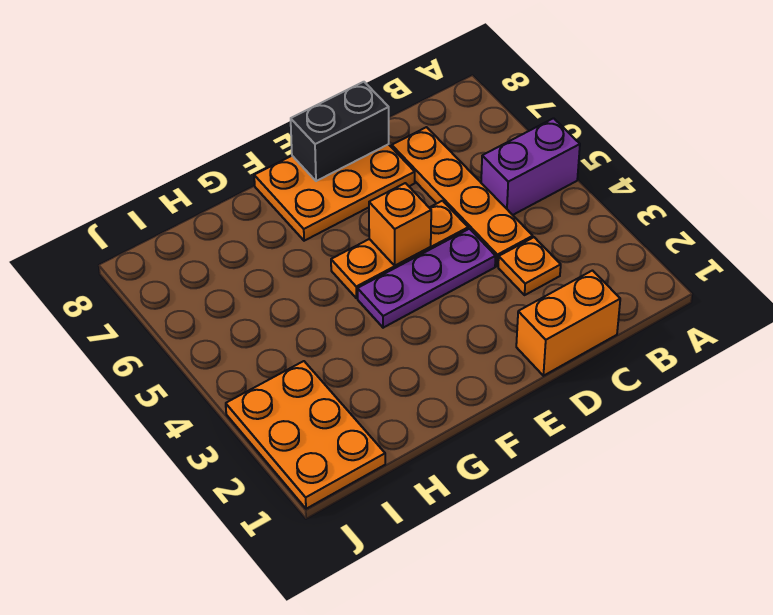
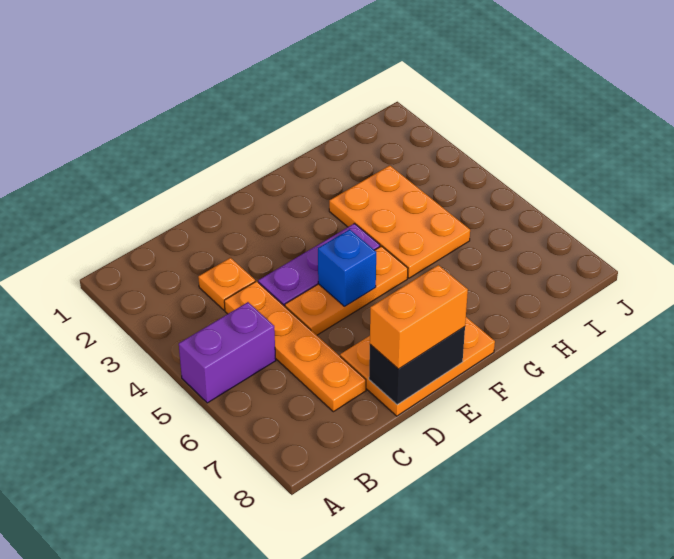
orange 1x2 brick [516,271,620,376] -> orange 1x2 brick moved to [370,265,468,369]
orange 1x1 brick [369,183,431,266] -> blue 1x1 brick [318,229,376,306]
orange 2x3 plate [226,361,385,509] -> orange 2x3 plate moved to [329,165,470,278]

